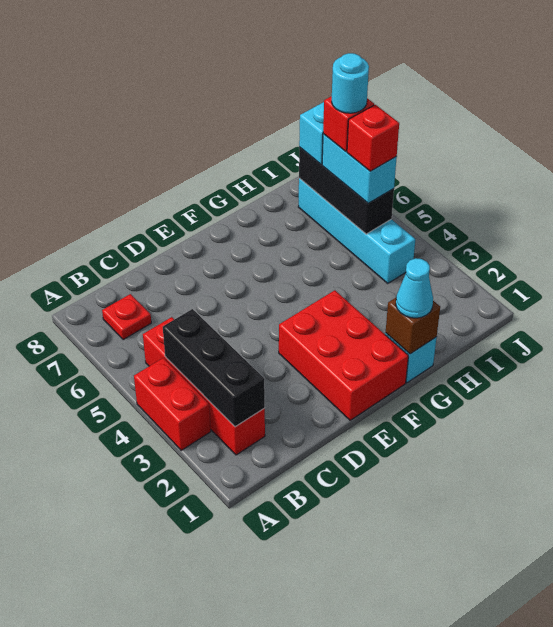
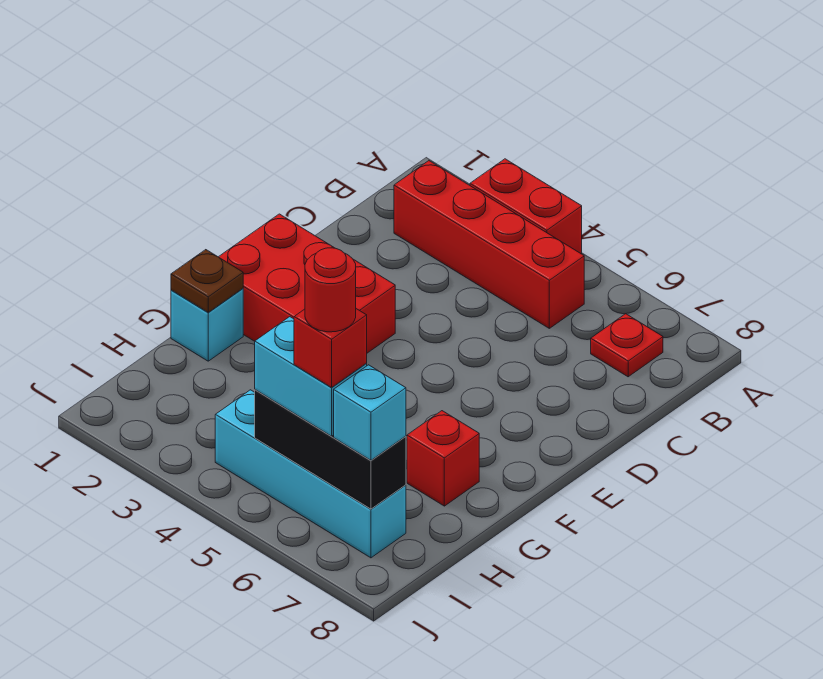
black 1x3 brick [163,309,265,427] -> none
brown 1x1 brick [386,298,440,354] -> brown 1x1 plate [171,250,243,312]
cyan 1x1 cone [396,258,433,318] -> none
red 1x1 brick [347,105,399,171] -> red 1x1 brick moved to [407,411,479,506]
cyan 1x1 round brick [332,53,369,113] -> red 1x1 round brick [305,248,356,332]

